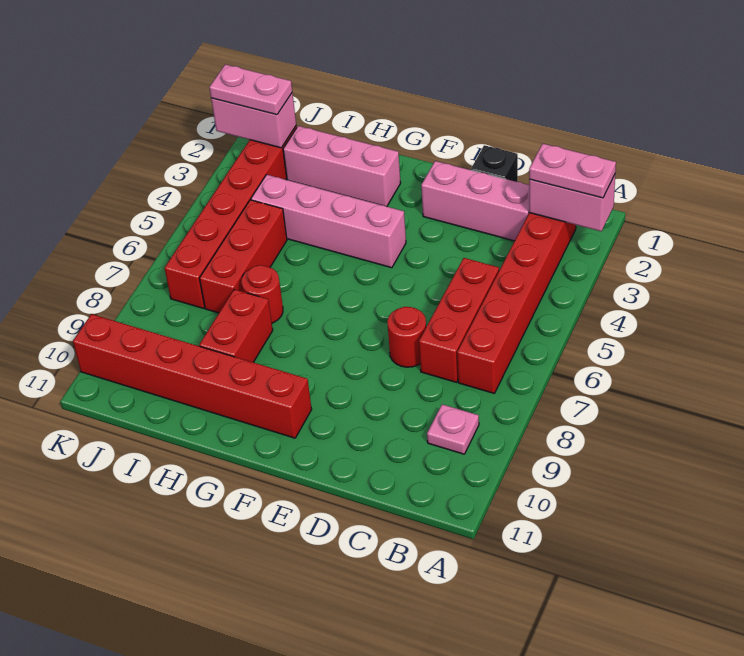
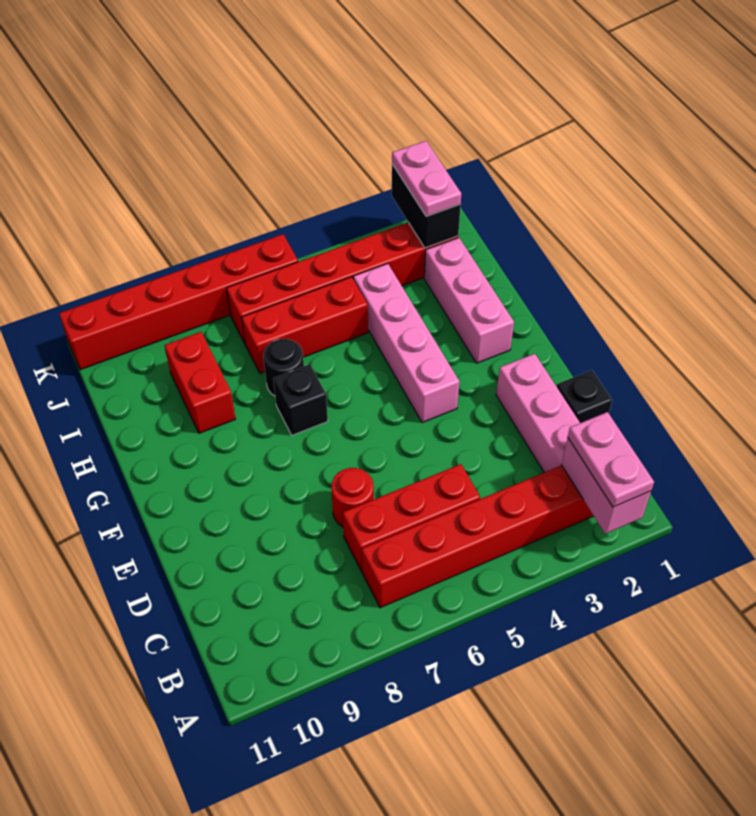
pink 1x1 plate [427,404,479,454] -> none
red 1x6 brick [73,314,312,438] -> red 1x6 brick turned to [59,234,298,370]
none -> black 1x1 brick [273,364,328,435]
red 1x1 round brick [241,265,283,323] -> black 1x1 round brick [263,339,304,396]
red 1x2 brick [199,289,273,362] -> red 1x2 brick turned to [164,332,235,433]
pink 1x2 brick [211,93,296,148] -> black 1x2 brick [392,164,461,248]

